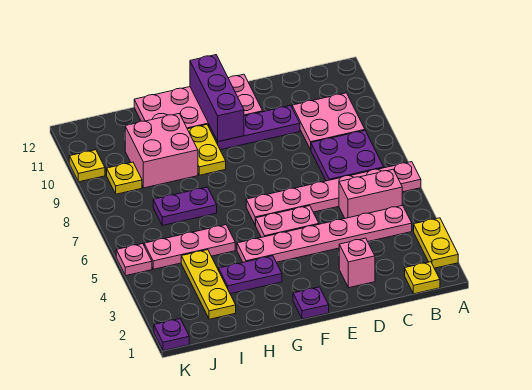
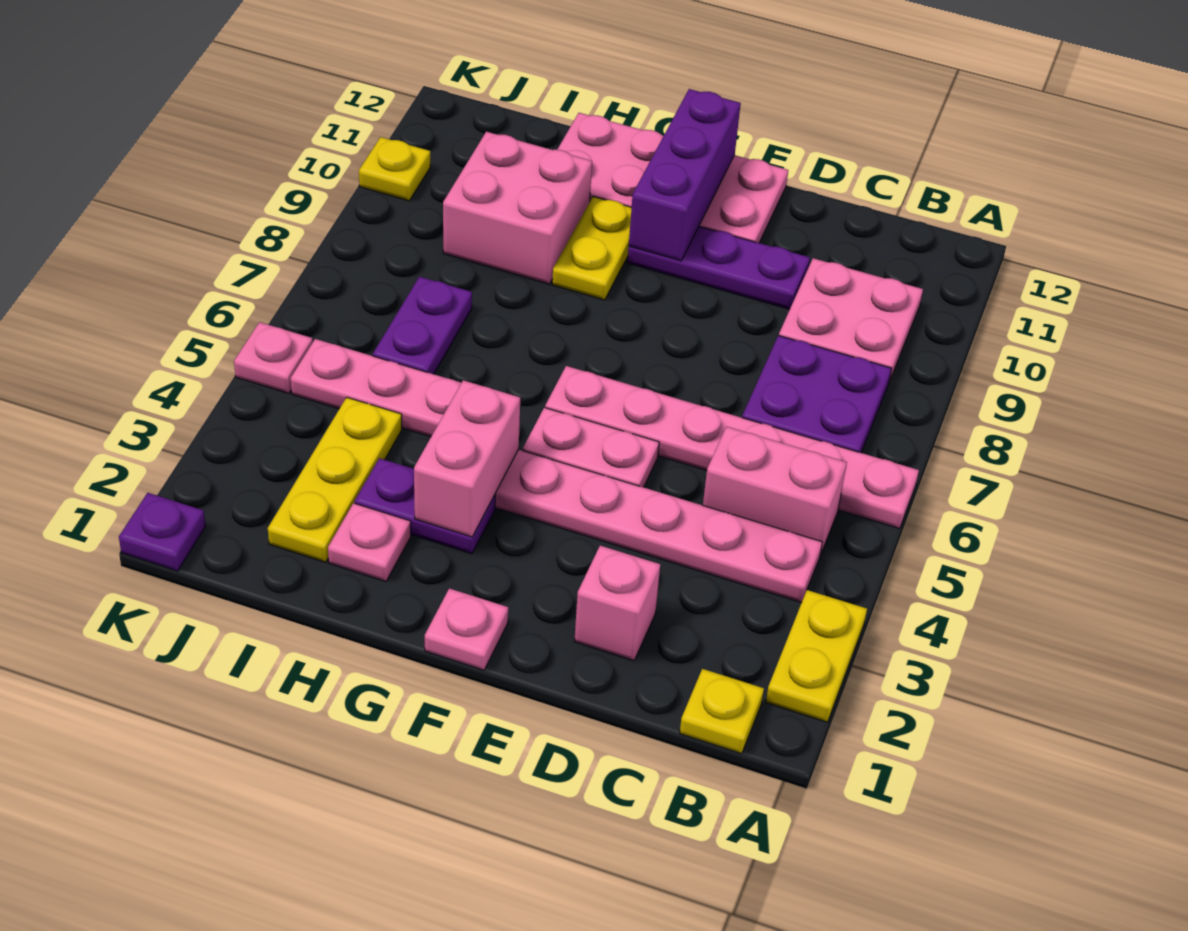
purple 1x1 plate [293,287,329,319] -> pink 1x1 plate [425,588,508,670]
none -> pink 1x2 brick [414,380,520,537]
none -> pink 1x1 plate [328,503,411,581]
purple 1x2 plate [153,187,217,225] -> purple 1x2 plate turned to [373,277,472,374]
yellow 1x1 plate [107,162,142,194] -> none

